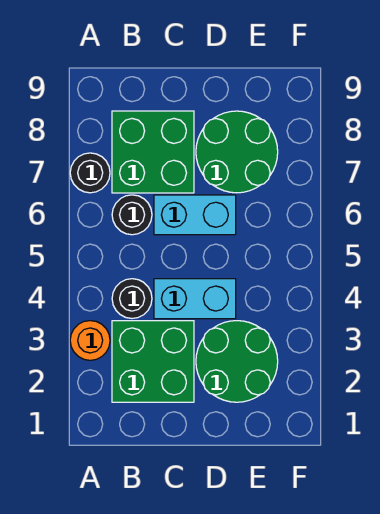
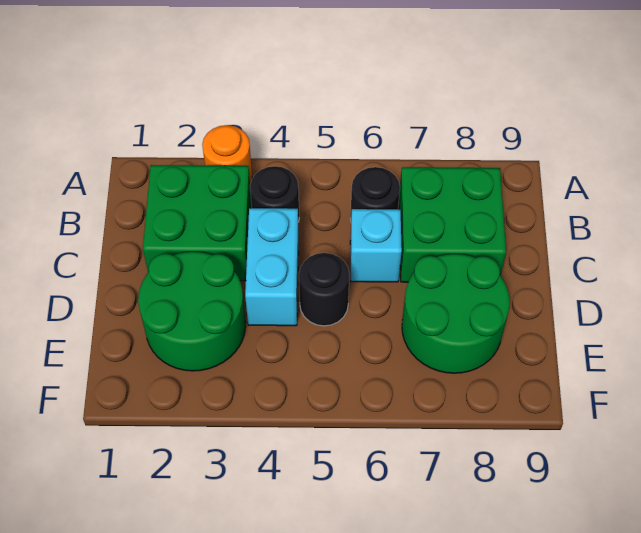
black 1x1 round brick [70,153,110,193] -> black 1x1 round brick moved to [299,253,349,326]
cyan 1x2 brick [154,195,236,235] -> cyan 1x1 brick [350,209,402,282]

